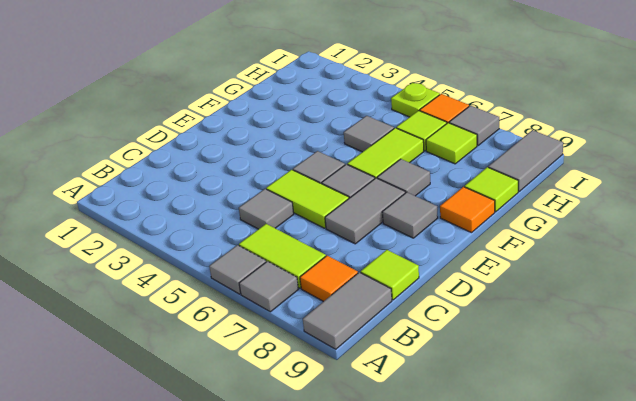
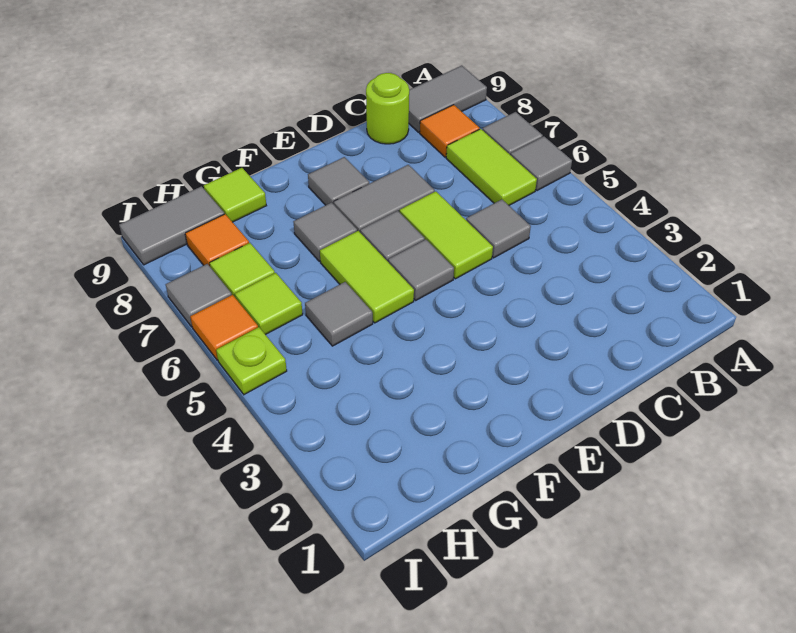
lime 1x1 tile [361,250,419,300] -> lime 1x1 round brick [366,73,409,144]
lime 1x2 tile [347,128,424,178] -> lime 1x2 tile turned to [320,231,414,323]
orange 1x1 tile [440,187,495,233] -> orange 1x1 tile moved to [185,214,249,266]

